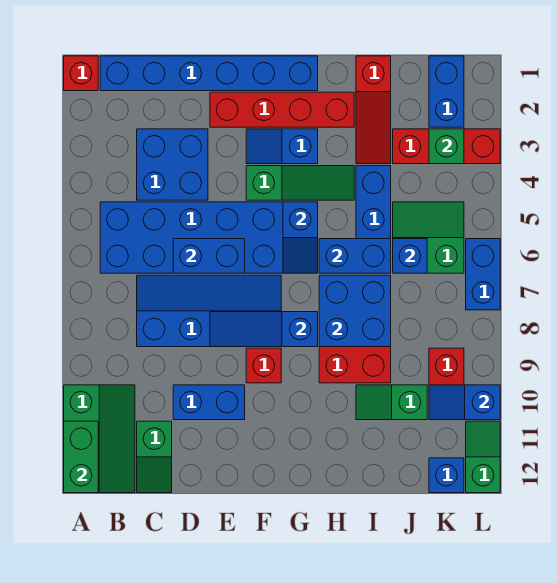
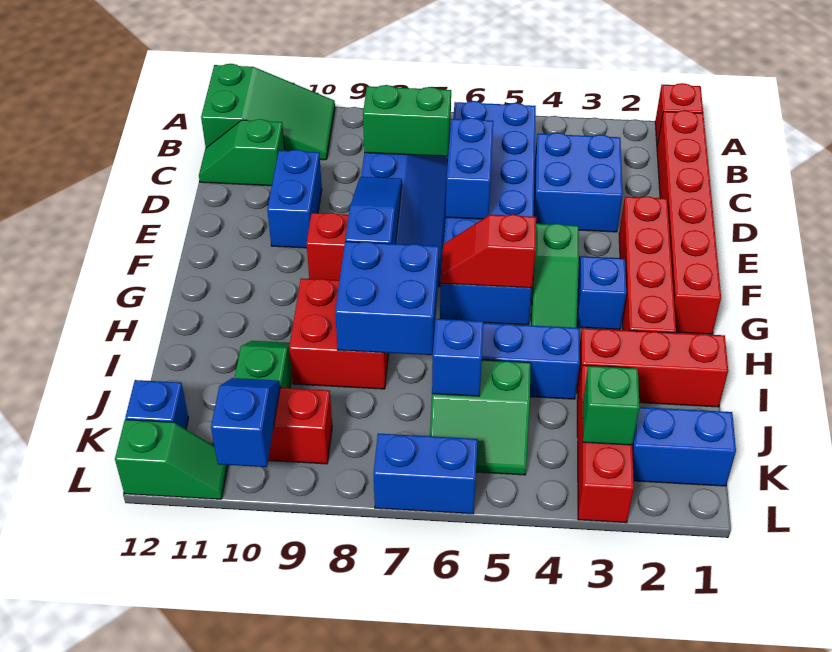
green 2x3 slope [64,385,135,493] -> green 2x3 slope turned to [201,64,335,160]
green 1x2 brick [64,421,98,493] -> green 1x2 brick moved to [363,85,451,156]
blue 1x6 brick [100,56,318,91] -> red 1x6 brick [657,110,721,334]
blue 1x2 slope [283,202,318,273] -> red 1x2 slope [441,214,536,288]
blue 1x2 brick [319,239,391,273] -> none
red 1x3 slope [356,56,391,164] -> red 1x3 brick [577,328,728,407]
green 2x2 slope [393,202,464,273] -> green 2x2 slope turned to [430,360,531,475]

